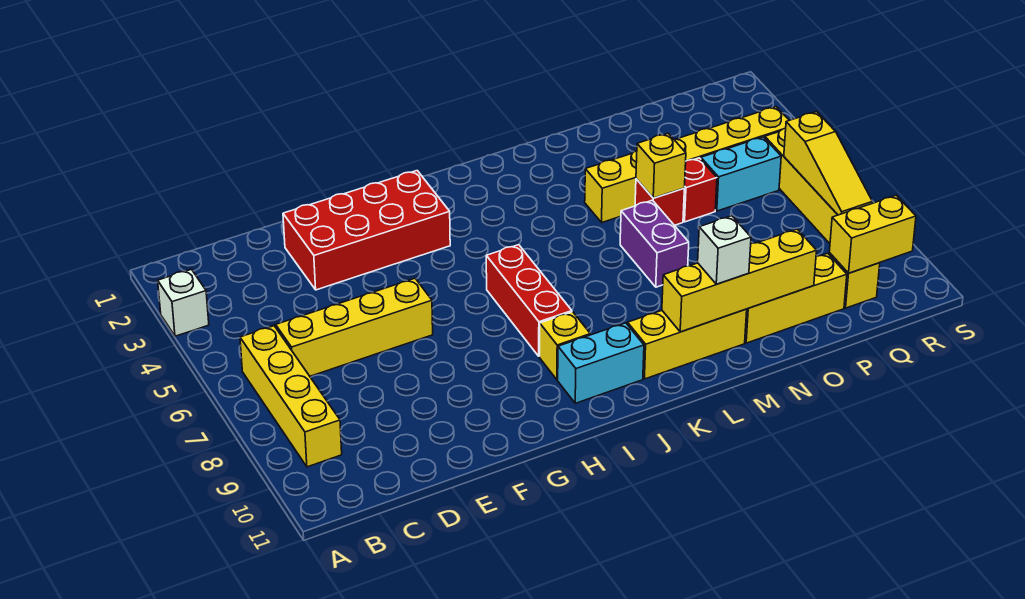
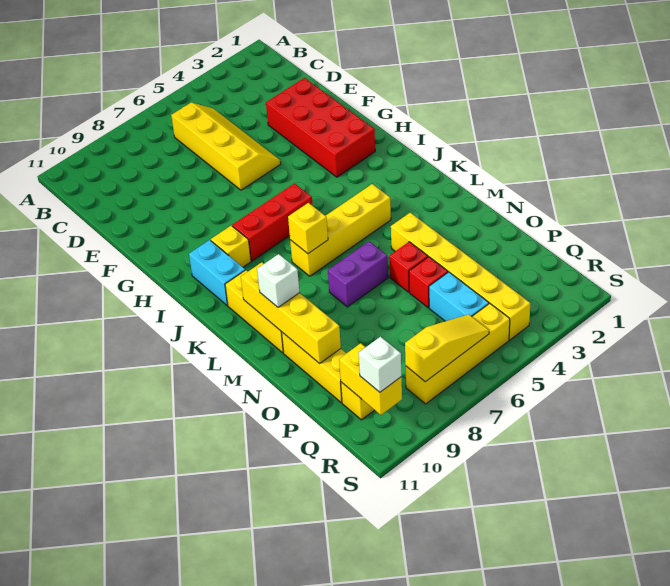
white 1x1 brick [158,269,209,336] -> white 1x1 brick moved to [359,337,401,392]
yellow 1x4 brick [240,326,342,467] -> yellow 1x4 brick moved to [290,184,391,276]
yellow 1x1 brick [636,133,686,198] -> yellow 1x1 brick moved to [288,203,328,254]
yellow 1x3 slope [784,112,872,215] -> yellow 1x3 slope turned to [405,314,489,382]

